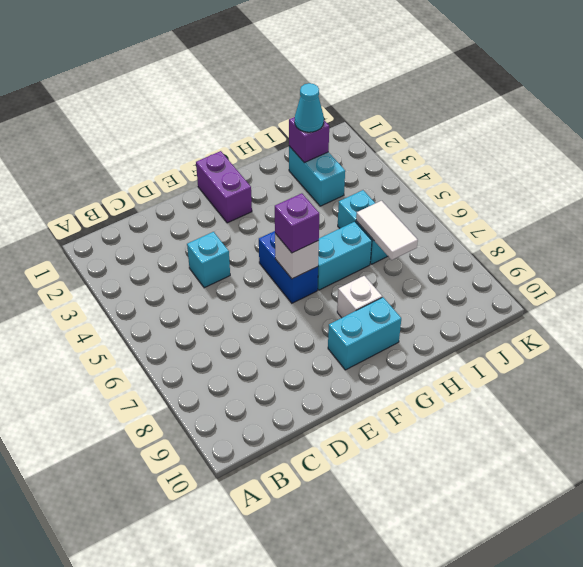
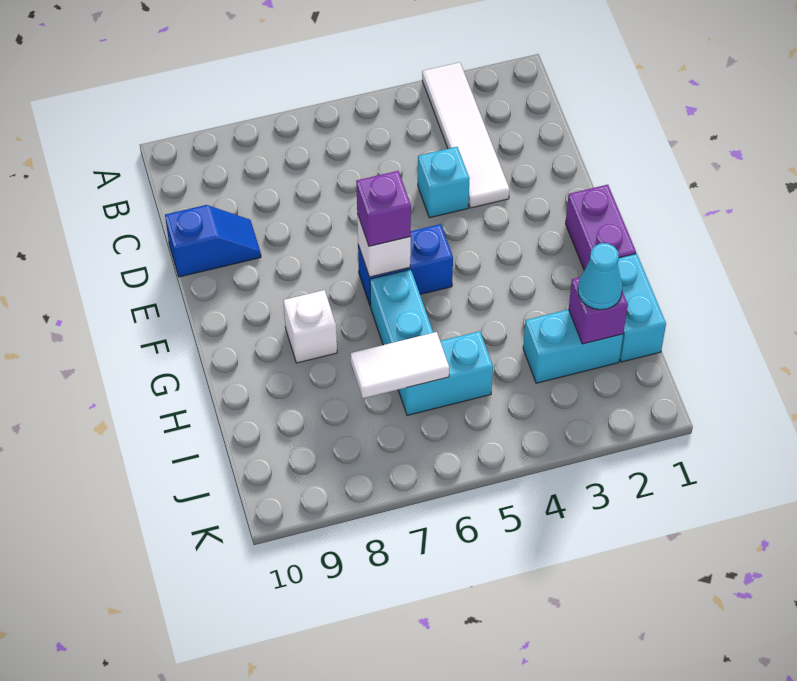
none -> white 1x4 tile [422,62,510,208]
none -> blue 1x2 slope [165,205,261,277]
purple 1x2 brick [196,151,252,223] -> purple 1x2 brick turned to [566,185,636,270]
cyan 1x2 brick [328,297,401,370] -> cyan 1x2 brick moved to [618,254,666,362]

